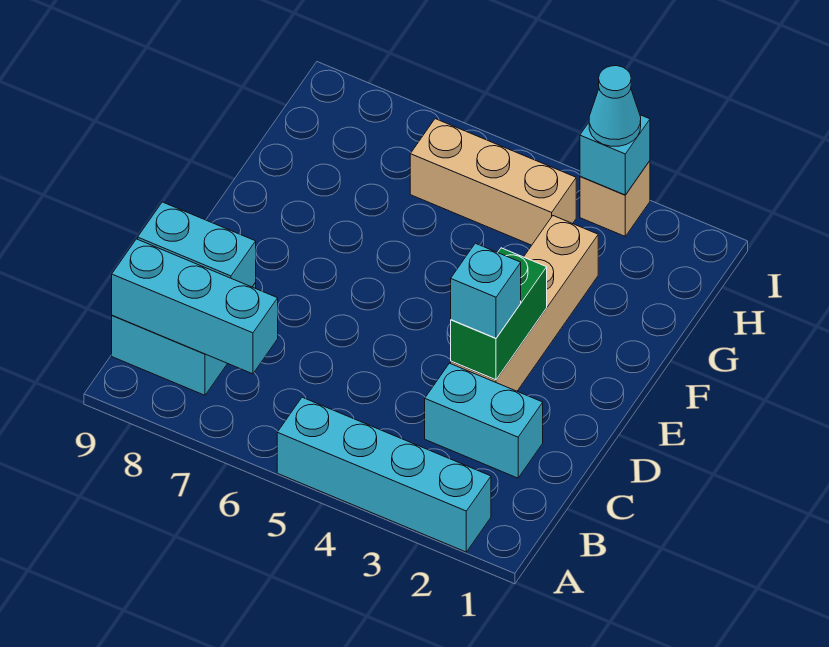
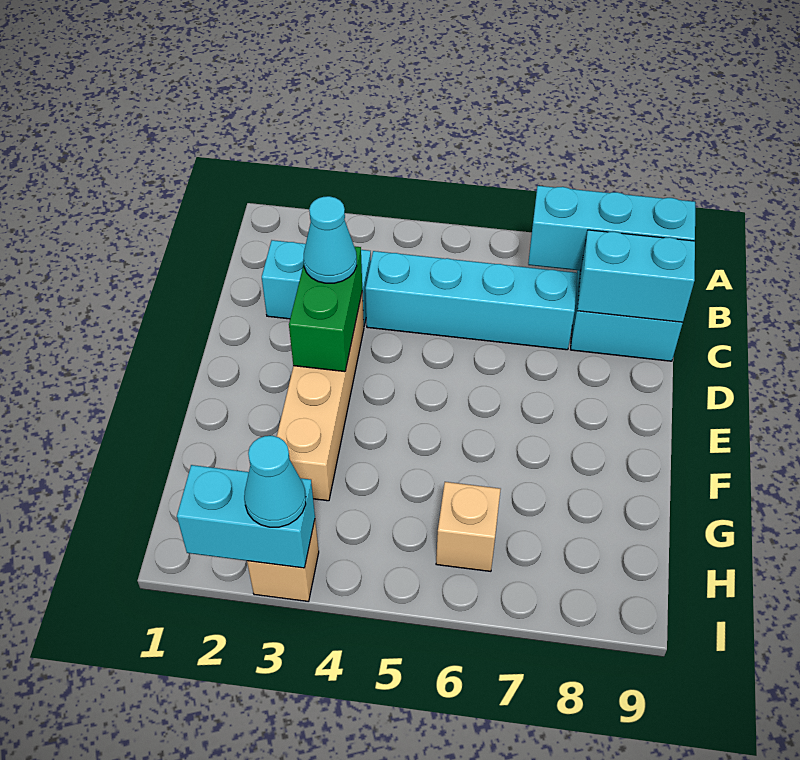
cyan 1x4 brick [277,397,491,552] -> cyan 1x4 brick moved to [365,251,578,350]
cyan 1x1 brick [451,243,521,338] -> cyan 1x1 cone [303,196,357,283]
tan 1x3 brick [410,119,576,245] -> tan 1x1 brick [436,482,501,571]
cyan 1x1 brick [580,115,650,195] -> cyan 1x2 brick [177,465,315,568]

